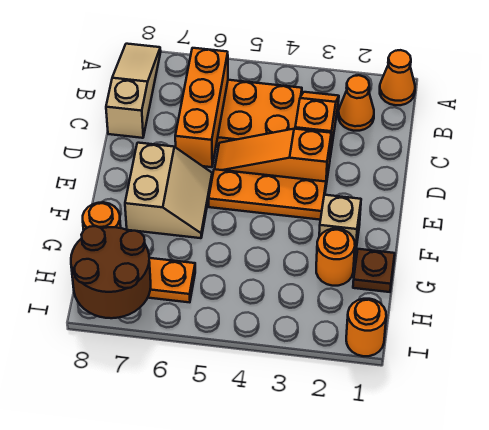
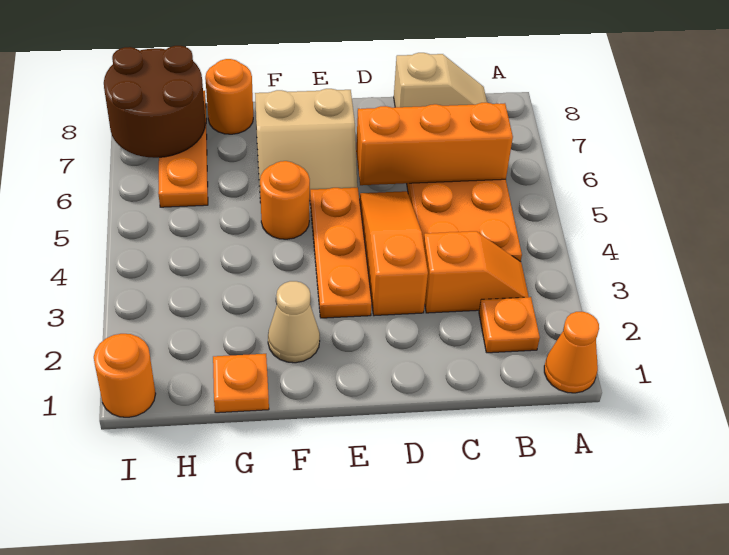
tan 1x3 slope [106,44,161,138] -> tan 1x2 slope [394,53,487,107]
orange 1x1 cone [338,75,374,131] -> orange 1x1 plate [479,297,540,353]
tan 1x1 brick [319,195,361,256] -> tan 1x1 cone [268,281,320,363]
brown 1x1 plate [353,249,395,292] -> orange 1x1 plate [213,354,269,413]
orange 1x1 round brick [316,229,355,286] -> orange 1x1 round brick moved to [260,161,310,239]

